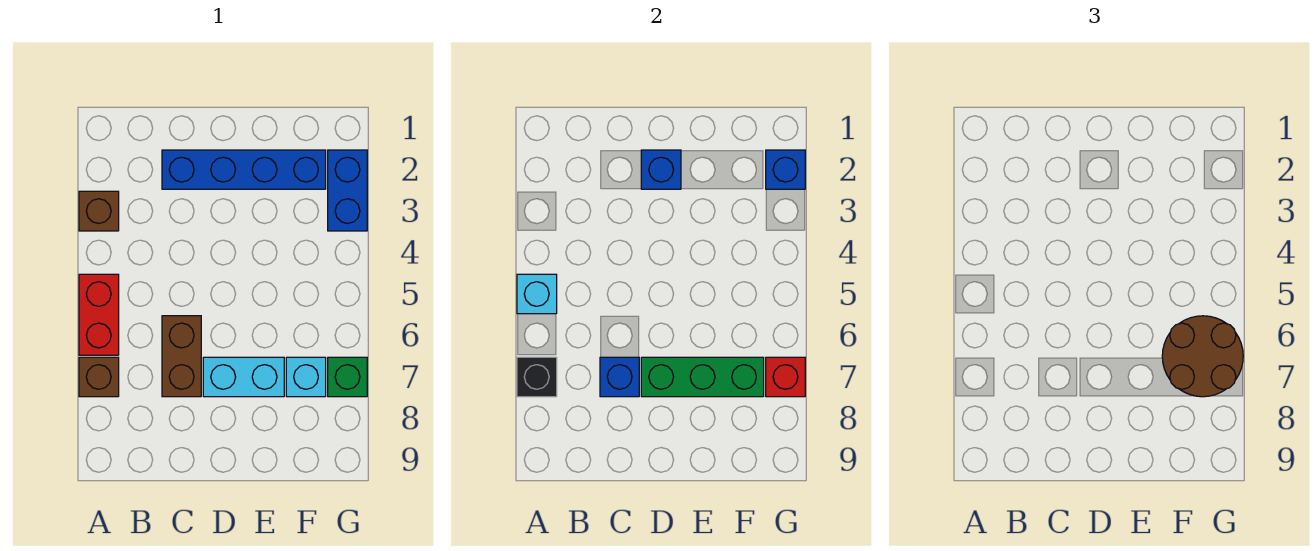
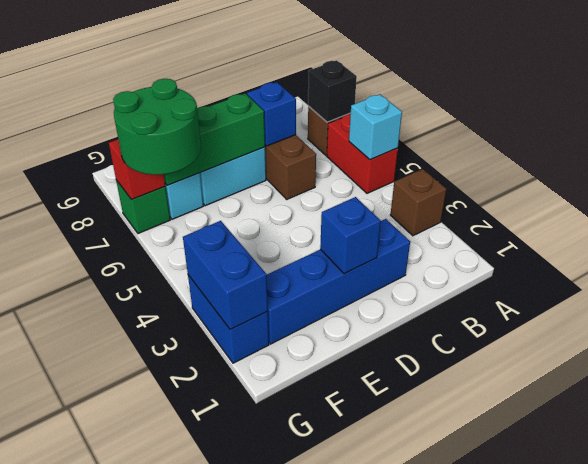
brown 2x2 round brick [1162,316,1243,397] -> green 2x2 round brick [113,79,201,175]
blue 1x1 brick [766,150,805,189] -> blue 1x2 brick [183,221,268,330]

